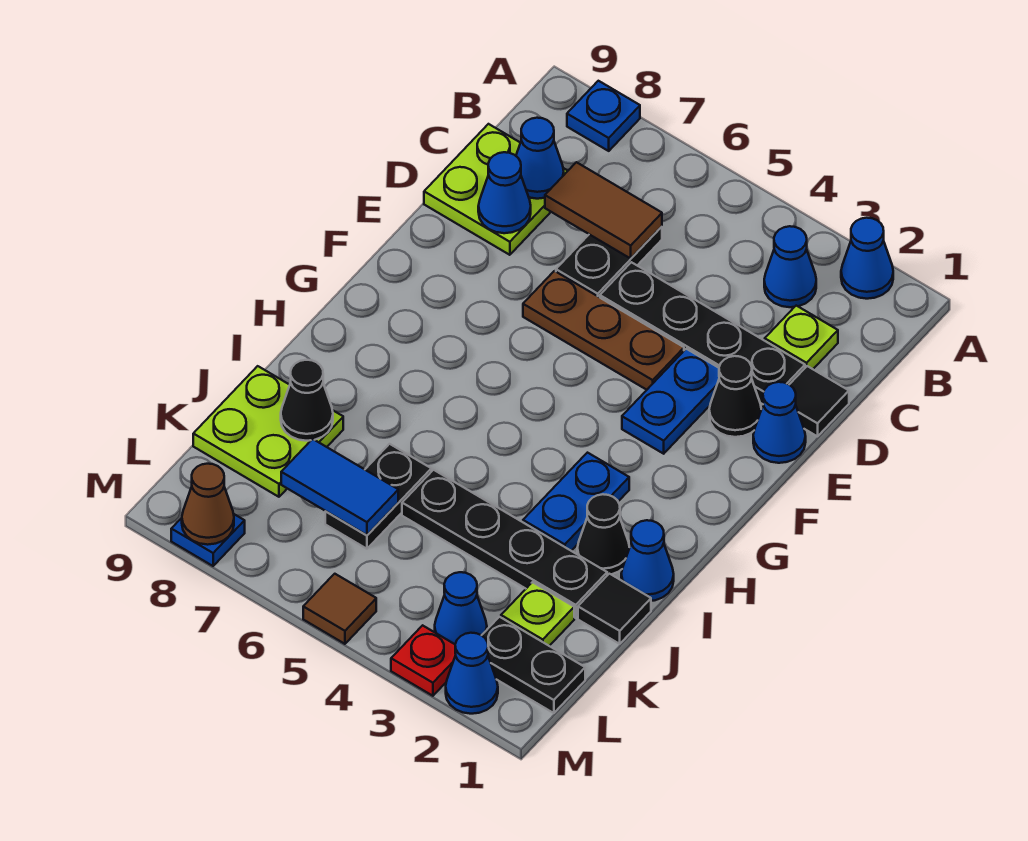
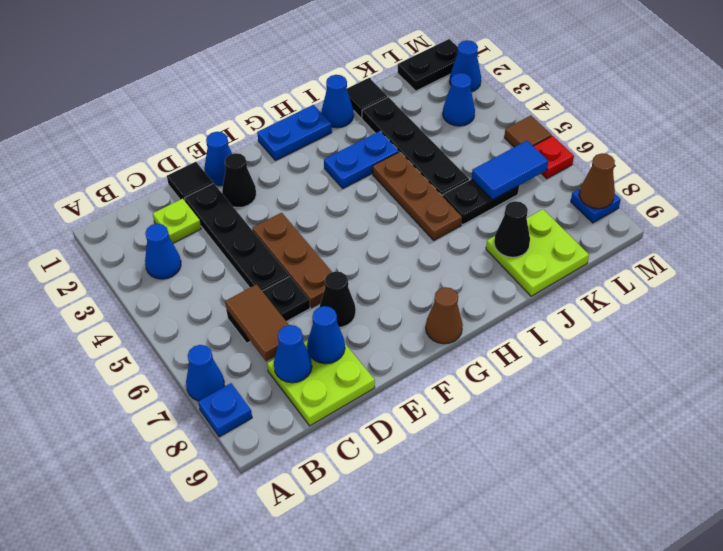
blue 1x1 cone [841,218,893,299] -> blue 1x1 cone moved to [186,345,225,401]
blue 1x2 plate [622,349,719,454] -> blue 1x2 plate moved to [257,105,332,161]
none -> brown 1x1 cone [426,287,463,344]
black 1x1 cone [577,494,630,575] -> black 1x1 cone moved to [320,271,356,327]
none -> brown 1x3 plate [373,152,462,240]
lime 1x1 plate [501,582,574,646] -> none
blue 1x2 tile [281,439,398,535] -> blue 1x2 tile turned to [472,141,548,200]
black 1x2 plate [482,617,585,713] -> black 1x2 plate turned to [398,39,458,91]
red 1x1 plate [391,625,456,696] -> red 1x1 plate moved to [533,136,574,179]

